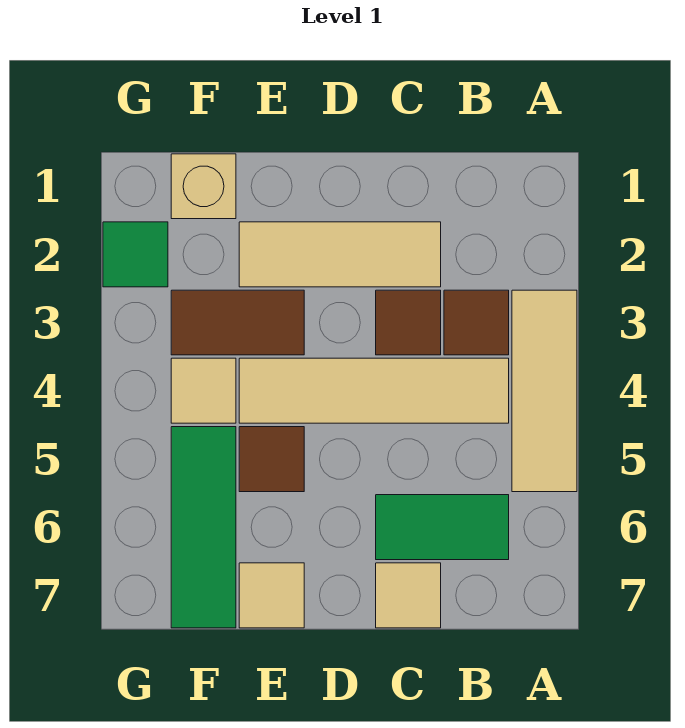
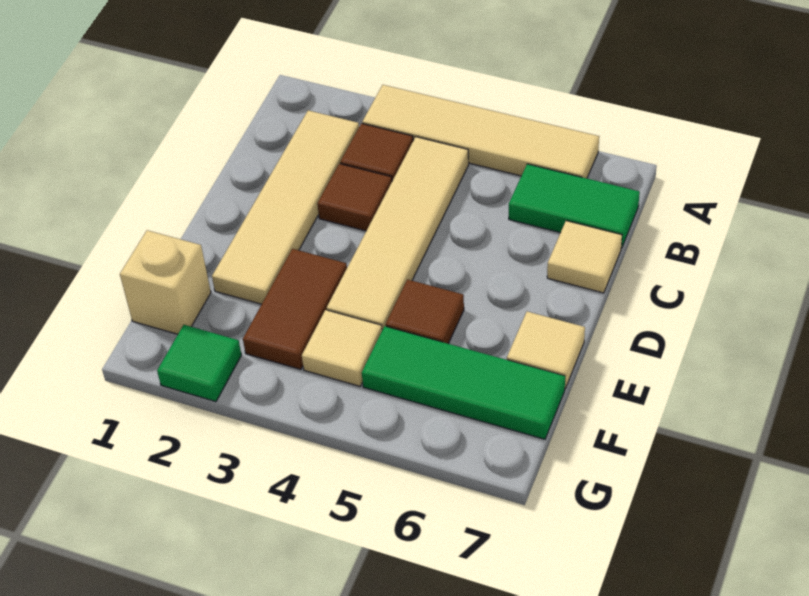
tan 1x3 tile [512,290,577,492] -> tan 1x4 tile [362,85,599,178]
green 1x2 tile [376,495,509,560] -> green 1x2 tile turned to [509,164,640,248]
tan 1x3 tile [239,222,441,287] -> tan 1x4 tile [212,110,359,304]

